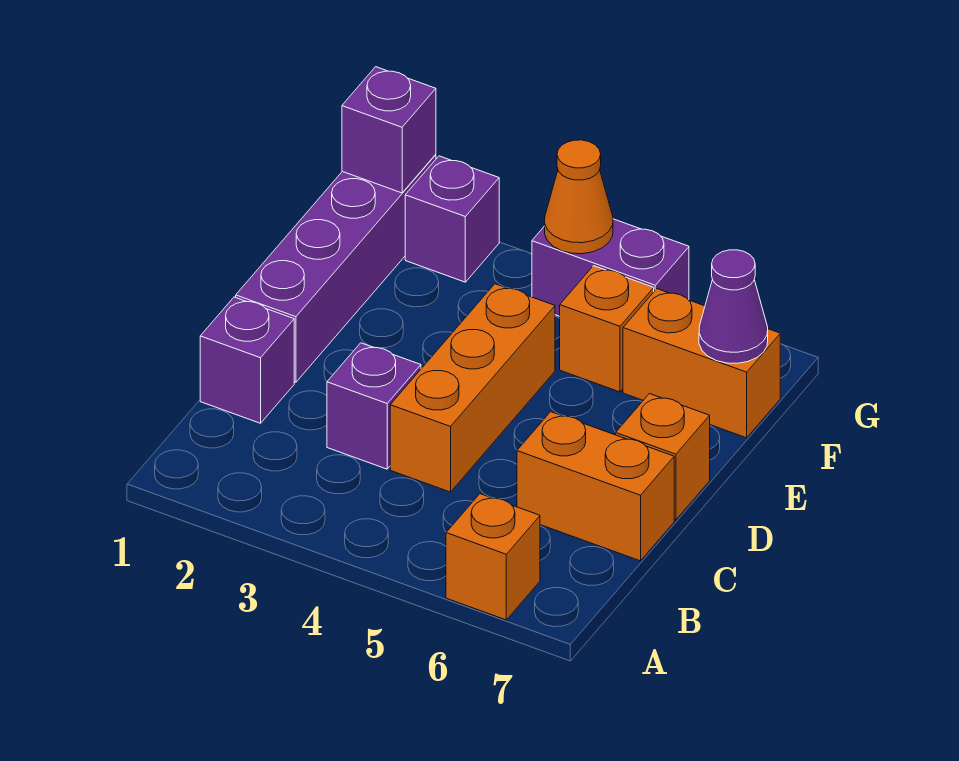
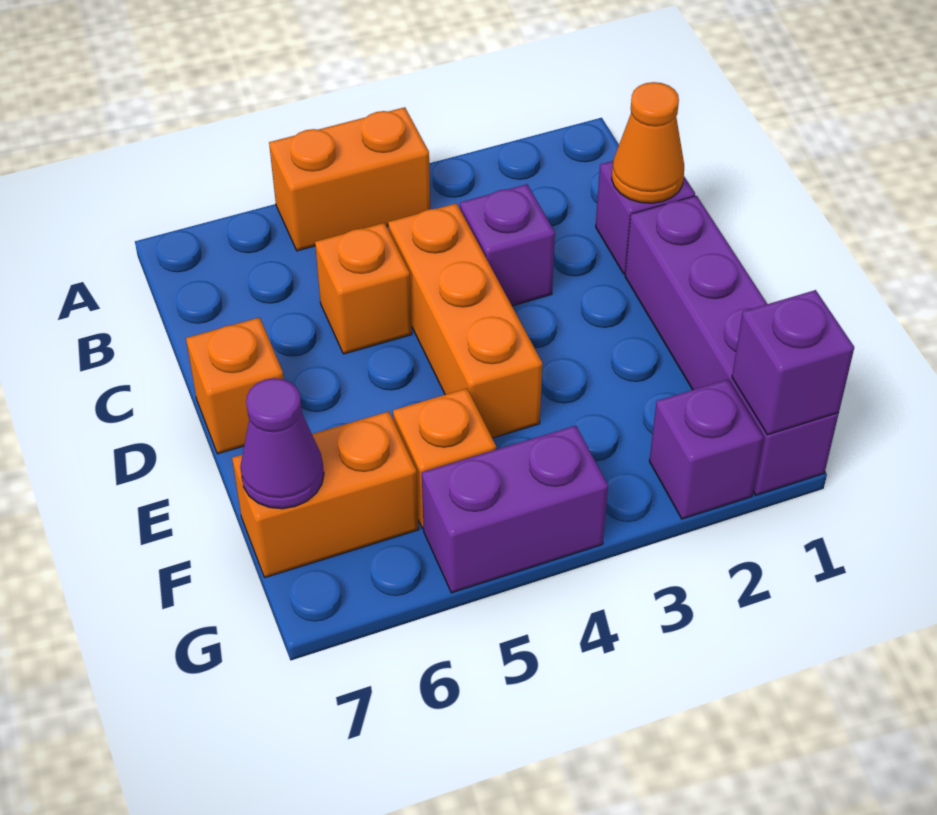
orange 1x1 brick [446,494,540,620] -> orange 1x1 brick moved to [315,223,412,354]
orange 1x2 brick [517,412,674,561] -> orange 1x2 brick moved to [269,107,430,251]
orange 1x1 cone [545,140,613,254] -> orange 1x1 cone moved to [612,82,684,203]

